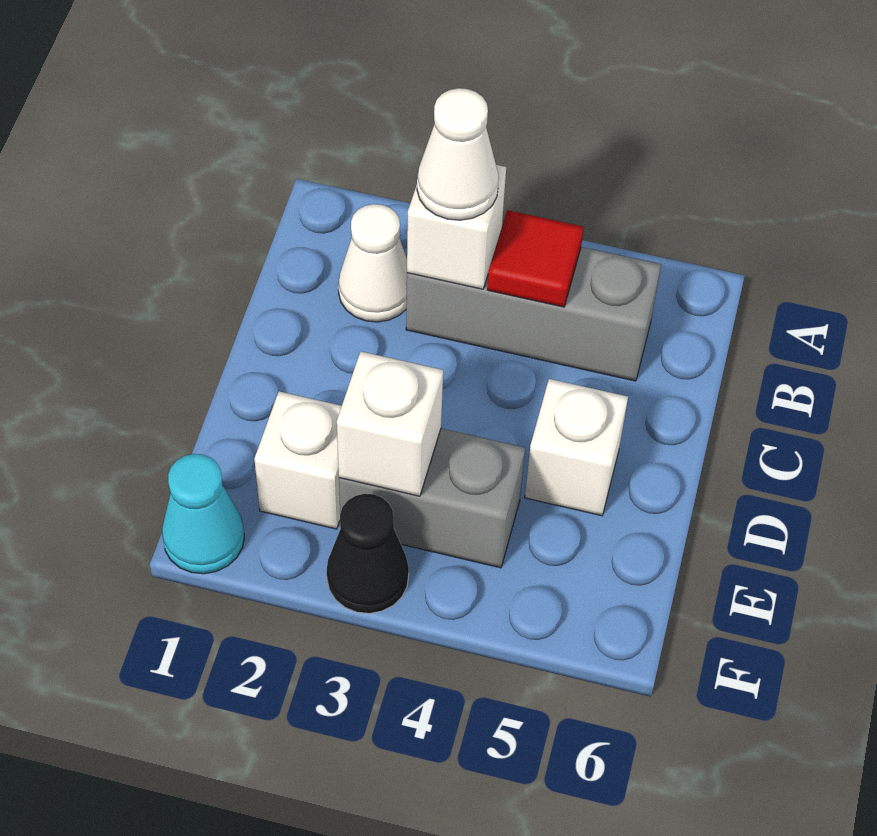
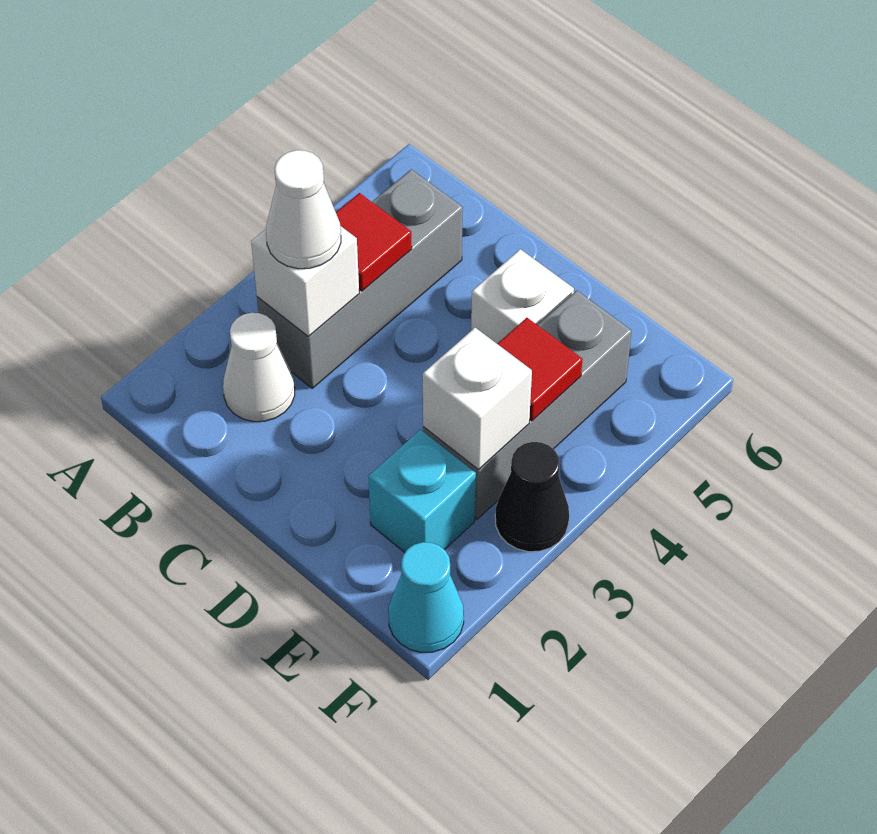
white 1x1 brick [254,391,342,529] -> cyan 1x1 brick [368,430,476,552]
grey 1x2 brick [339,428,525,568] -> grey 1x3 brick [423,290,632,519]
none -> red 1x1 tile [497,318,583,421]

